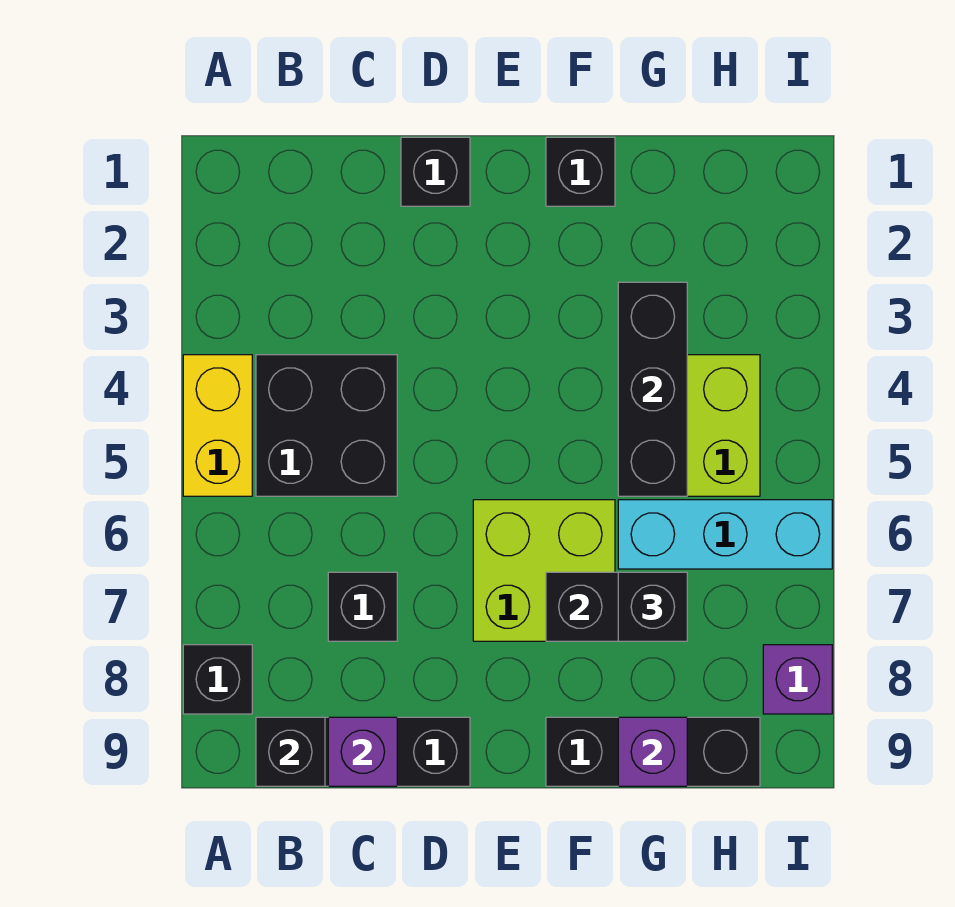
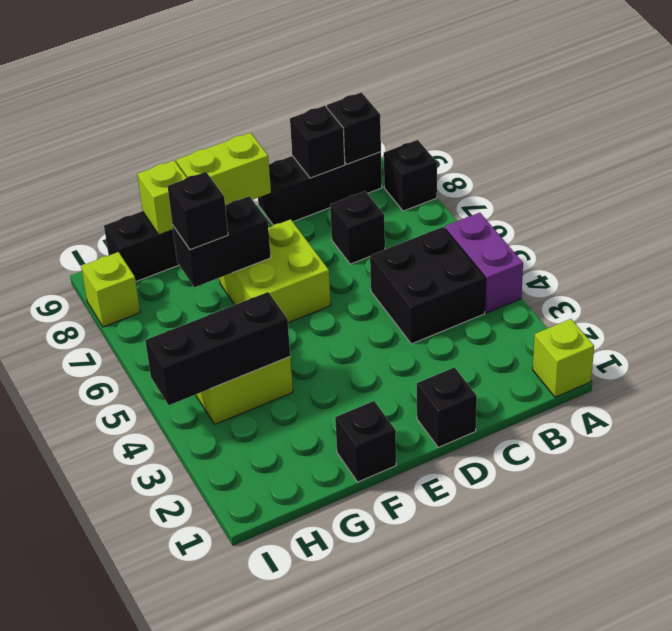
none -> lime 1x1 brick [533,319,594,397]
yellow 1x2 brick [183,355,252,496] -> purple 1x2 brick [445,213,523,313]
purple 1x1 brick [328,717,397,786] -> black 1x1 brick [290,106,345,178]
none -> lime 1x2 brick [176,133,271,205]
black 1x3 brick [618,282,687,496] -> black 1x3 brick turned to [145,292,290,405]
cyan 1x3 brick [618,500,832,569] -> none
purple 1x1 brick [618,717,687,786] -> lime 1x1 brick [137,160,187,235]
purple 1x1 brick [763,645,832,714] -> lime 1x1 brick [81,252,140,327]

